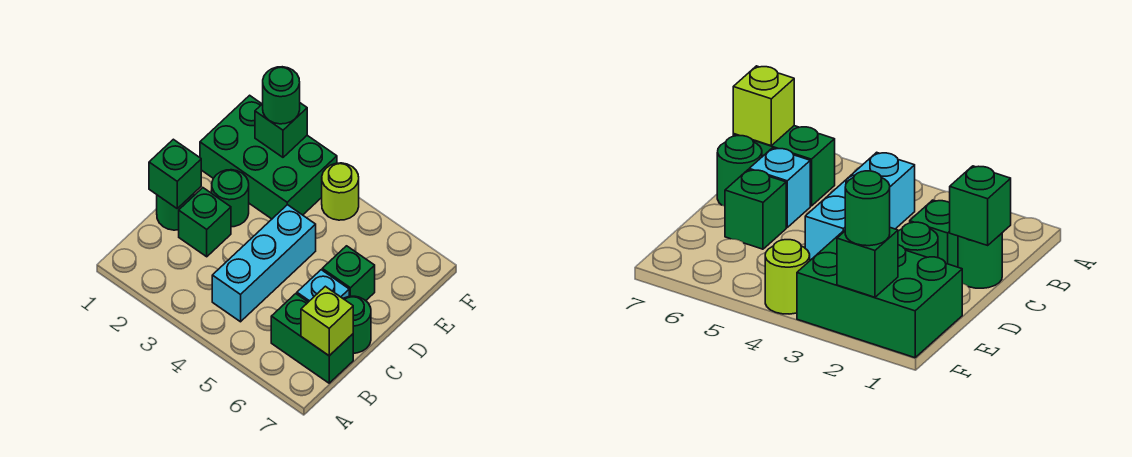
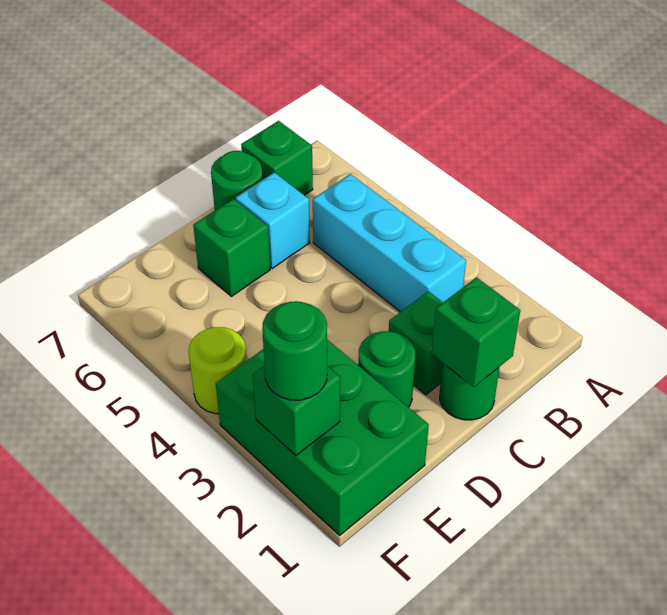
cyan 1x3 brick [212,205,316,322] -> cyan 1x3 brick turned to [313,174,466,312]
green 1x2 brick [271,294,353,383] -> green 1x1 brick [241,121,313,195]
lime 1x1 brick [301,286,353,356] -> none

